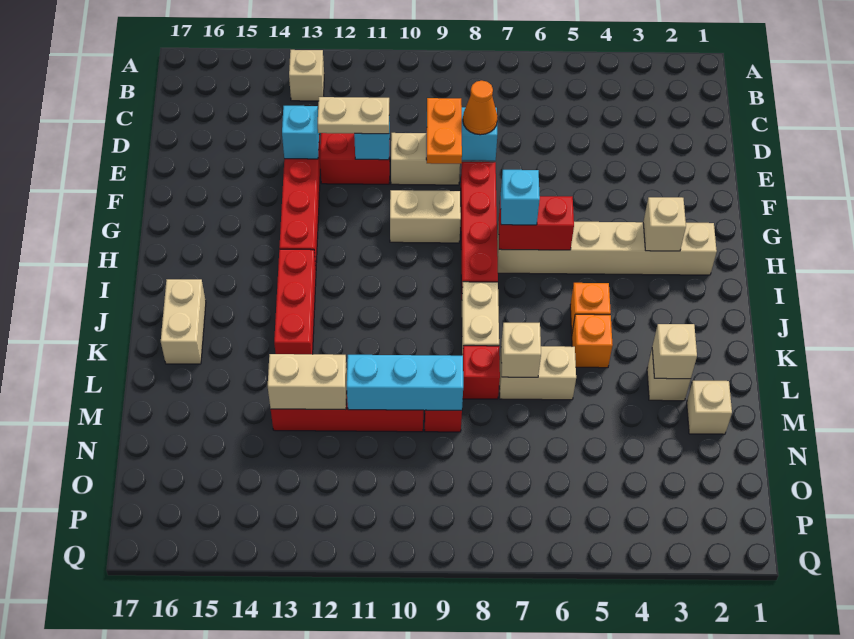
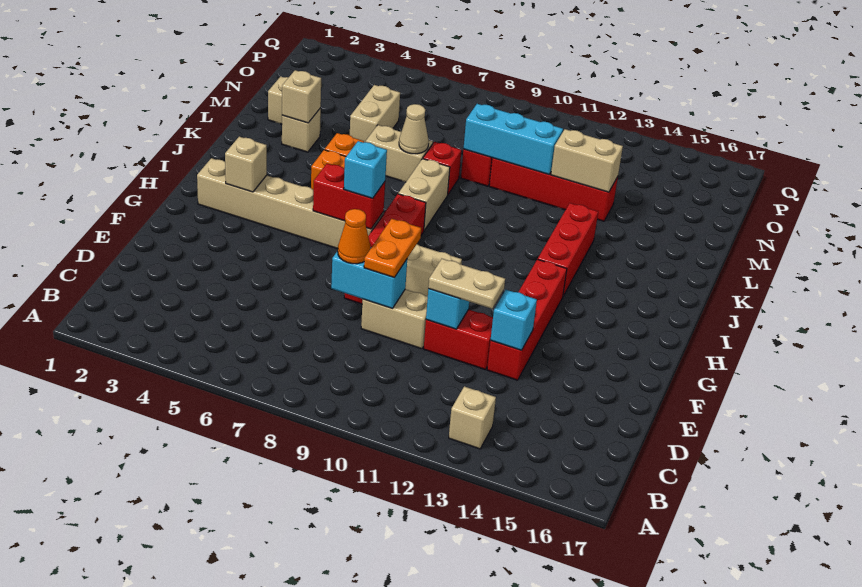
tan 1x2 brick [161,279,206,364] -> tan 1x2 brick moved to [350,85,400,142]
tan 1x1 brick [501,323,541,377] -> tan 1x1 cone [399,104,429,154]

